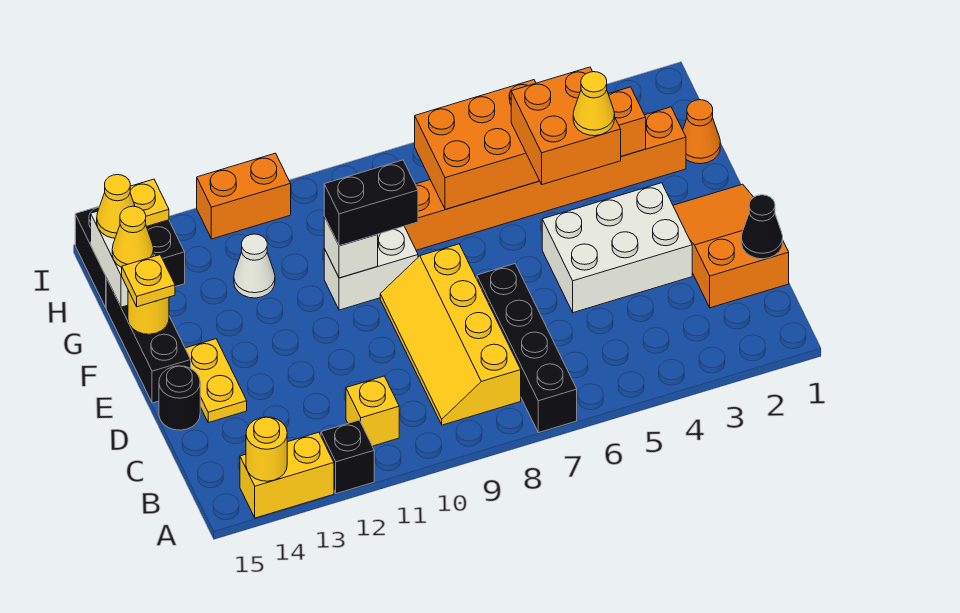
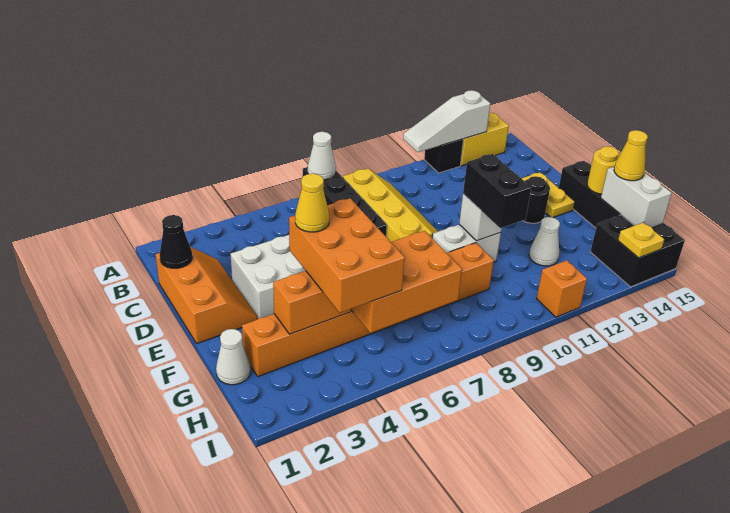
none -> white 1x1 cone [308,132,336,180]
none -> white 1x3 slope [403,90,490,152]
yellow 1x1 round brick [246,417,287,481] -> none
yellow 1x1 brick [346,376,399,446] -> none
orange 2x3 slope [673,184,789,308] -> orange 2x3 slope turned to [156,247,258,344]
black 1x1 round brick [159,366,200,430] -> black 1x1 round brick moved to [523,176,550,223]
orange 2x2 brick [511,67,621,184] -> orange 2x3 brick [289,198,405,313]
black 1x2 brick [324,160,418,246] -> black 1x2 brick turned to [463,154,531,228]
yellow 1x1 plate [122,255,175,307] -> none
orange 1x1 cone [683,100,720,164] -> white 1x1 cone [216,329,250,385]
yellow 1x1 cone [97,175,135,238] -> none
orange 1x2 brick [197,153,291,239] -> orange 1x1 brick [537,260,587,317]

